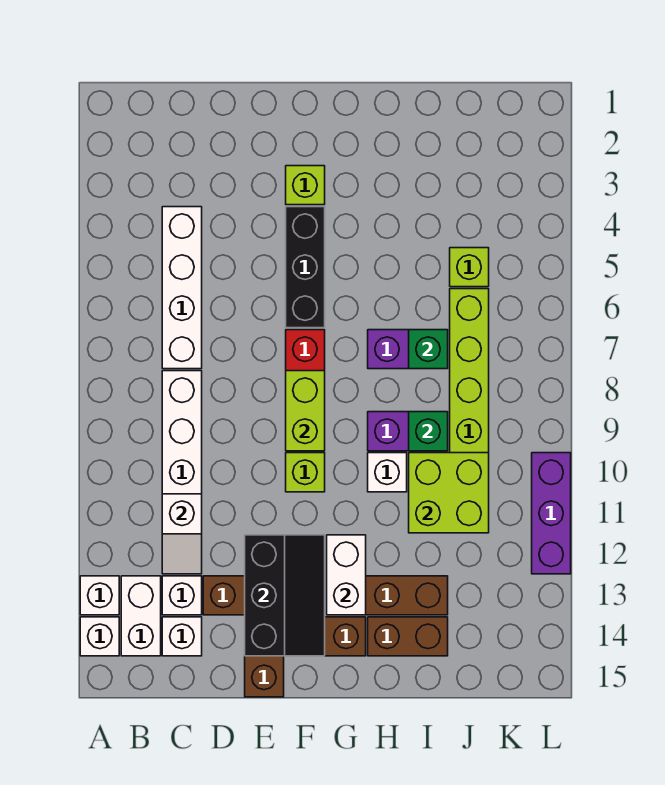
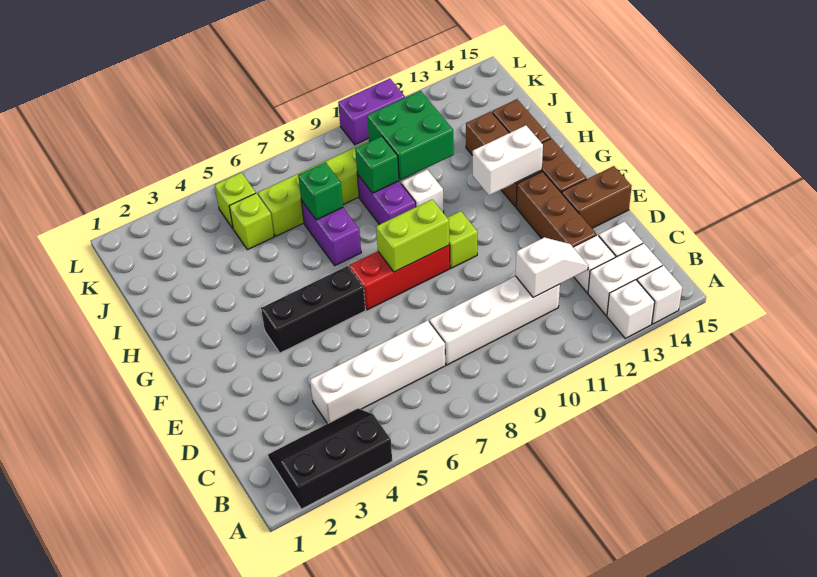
black 2x3 slope [245,535,325,656] -> black 2x3 slope moved to [268,408,392,509]
lime 1x1 brick [286,166,325,205] -> lime 1x1 brick moved to [215,173,256,228]
lime 2x2 brick [409,453,489,533] -> green 2x2 brick [367,91,454,180]
purple 1x3 brick [532,453,571,574] -> purple 1x2 brick [338,79,405,145]

